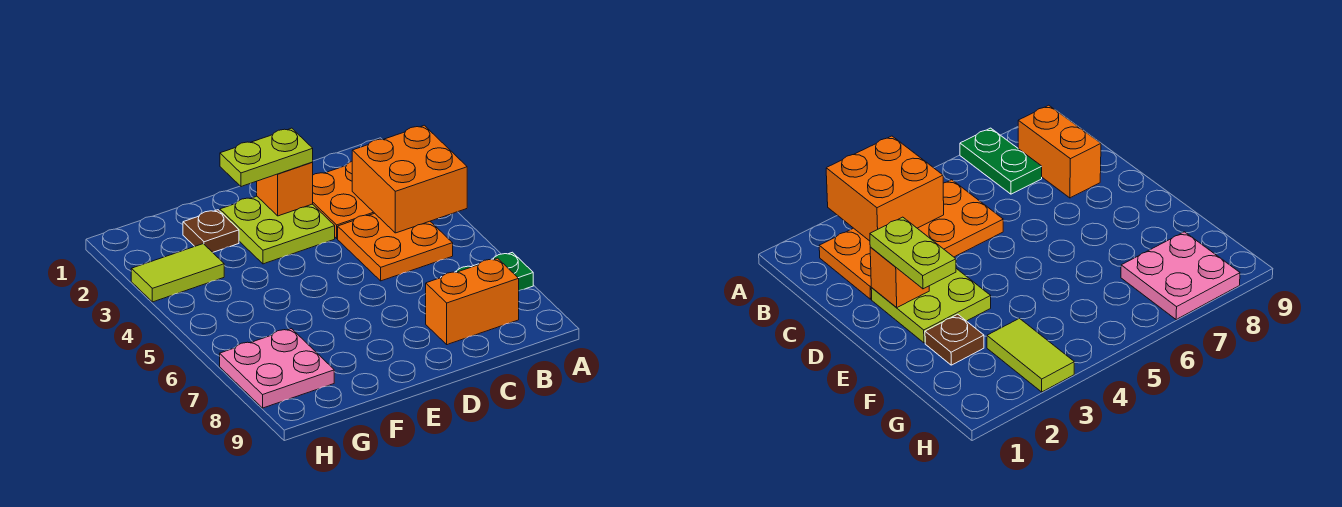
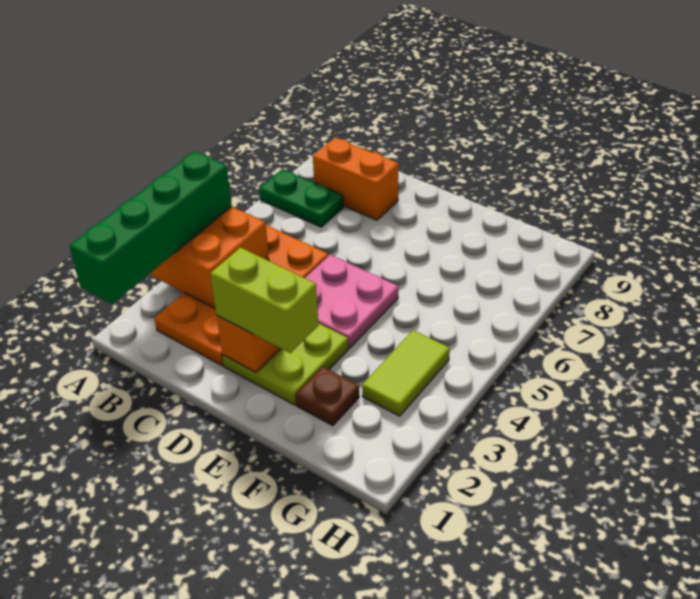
none -> green 1x4 brick [70,151,232,304]
lime 1x2 plate [220,128,313,187] -> lime 1x2 brick [210,248,319,353]
lime 1x2 tile [131,244,224,302] -> lime 1x2 tile turned to [362,330,450,416]
pink 2x2 plate [220,329,334,408] -> pink 2x2 plate moved to [305,255,398,348]

